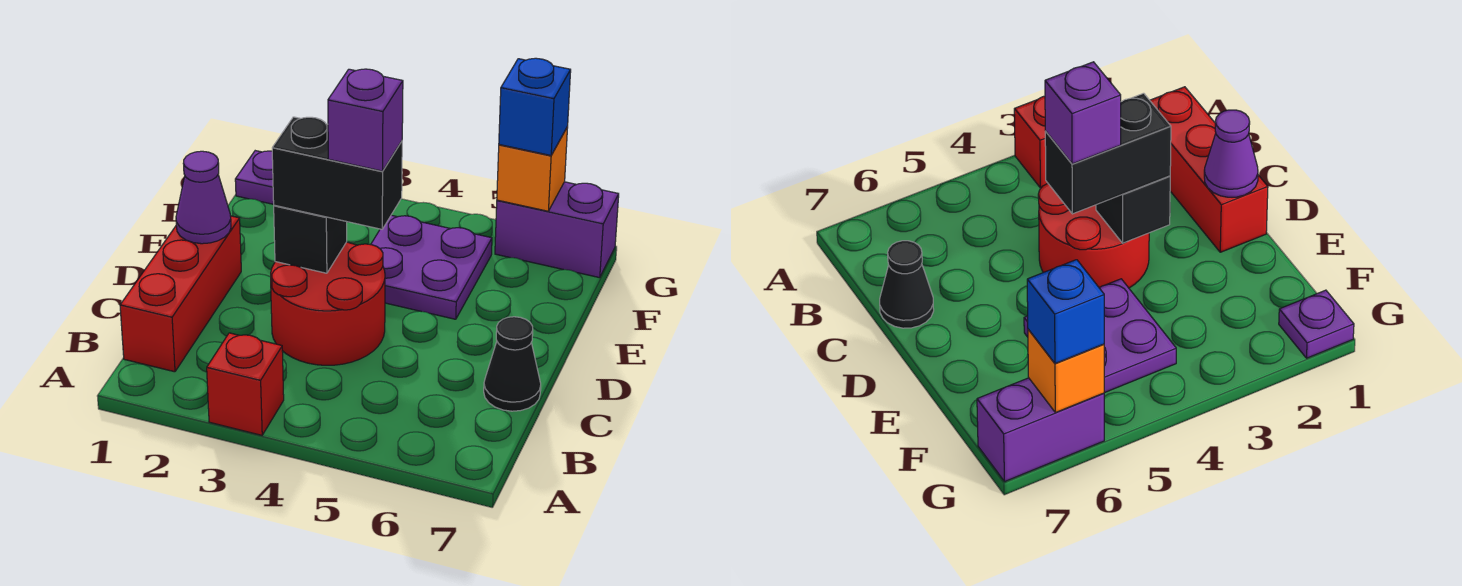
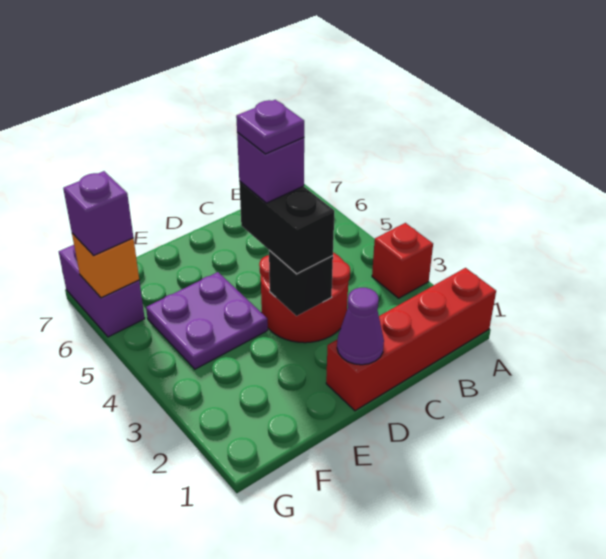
red 1x3 brick [120,216,241,372] -> red 1x4 brick [326,268,496,411]
black 1x1 cone [484,317,541,411] -> none
purple 1x1 plate [235,151,274,204] -> purple 1x1 plate moved to [236,100,304,154]
blue 1x1 brick [499,58,571,155] -> purple 1x1 brick [63,171,133,256]

